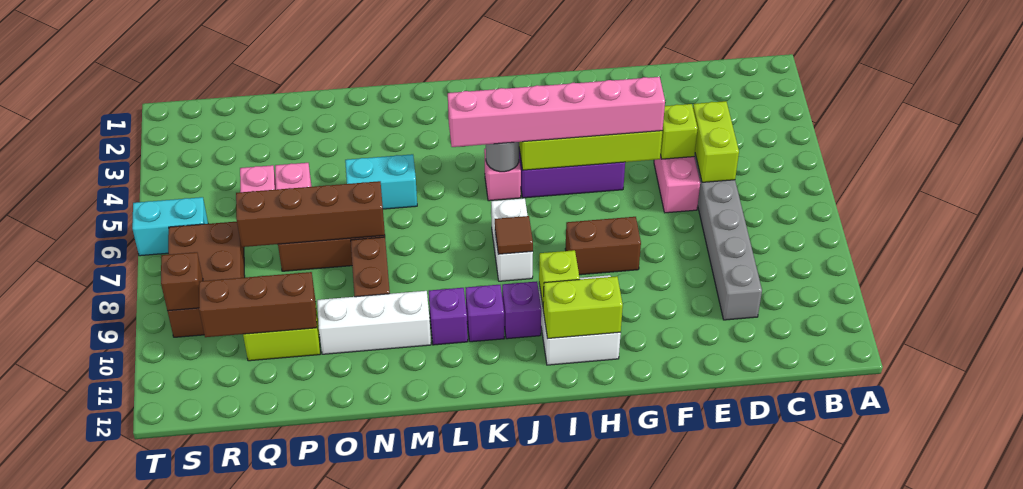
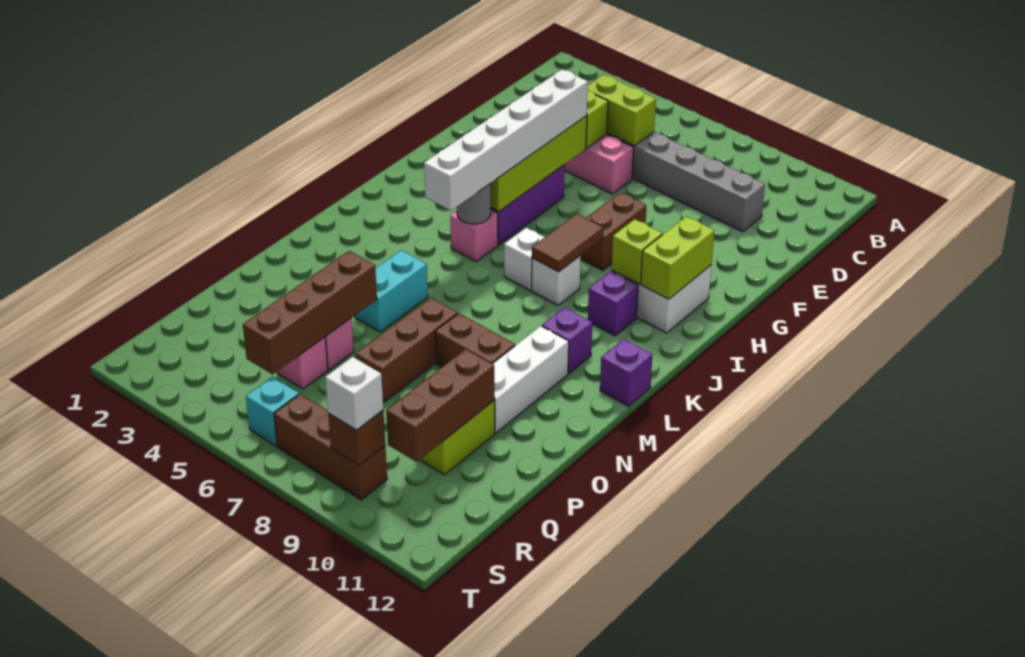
pink 1x6 brick [448,77,665,147] -> white 1x6 brick [424,69,588,211]
brown 1x1 tile [495,216,533,254] -> brown 1x2 tile [532,214,603,272]
purple 1x1 brick [466,285,504,342] -> purple 1x1 brick moved to [600,339,653,406]
brown 1x4 brick [236,181,385,247] -> brown 1x4 brick moved to [243,251,377,374]
brown 2x3 brick [168,222,245,337] -> brown 1x3 brick [274,394,387,500]
cyan 1x2 brick [132,197,208,256] -> cyan 1x1 brick [246,377,299,446]
none -> white 1x1 brick [325,357,383,430]

